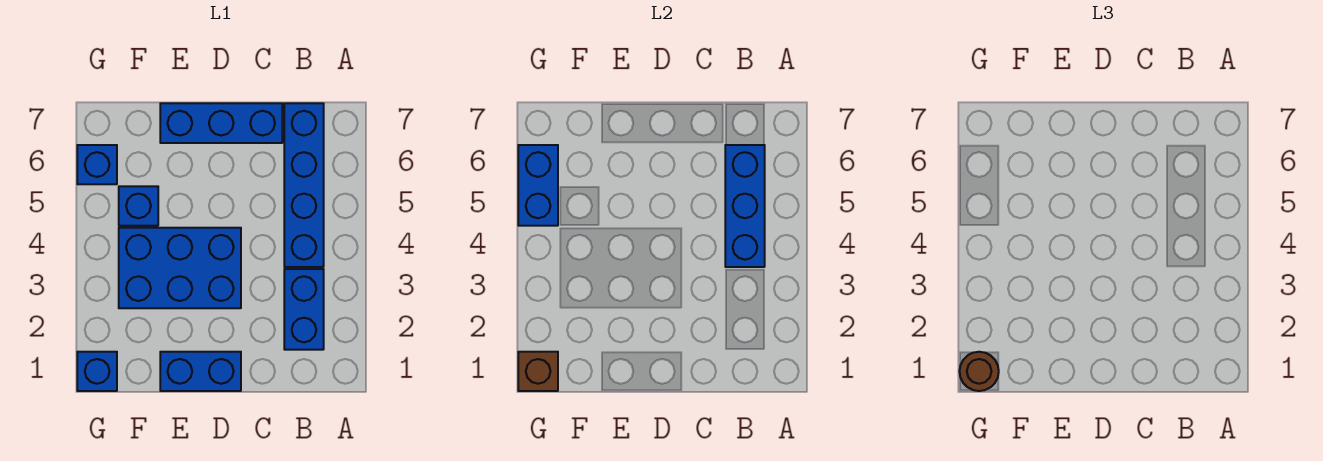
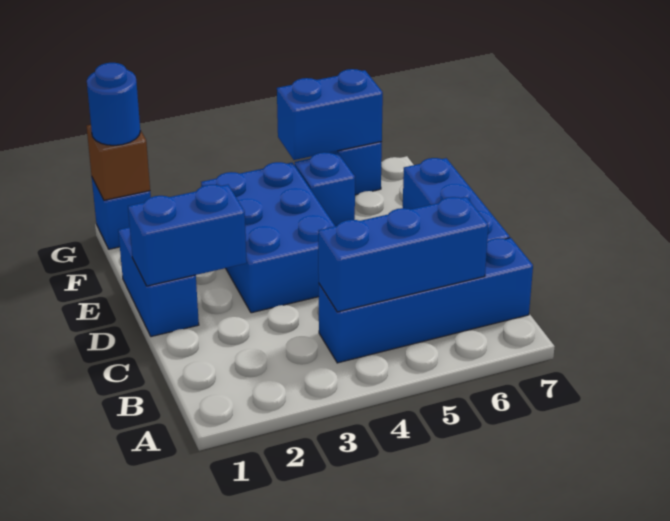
blue 1x2 brick [284,269,324,350] -> blue 1x2 brick moved to [128,185,247,286]
brown 1x1 round brick [959,352,999,391] -> blue 1x1 round brick [87,63,140,145]

